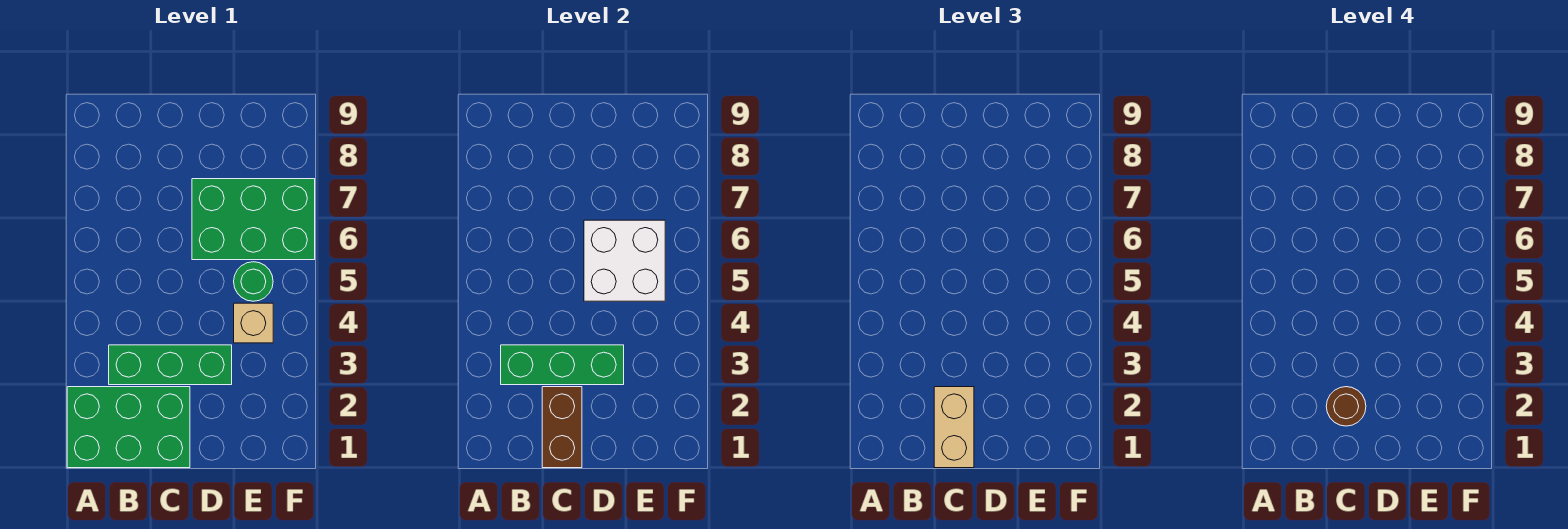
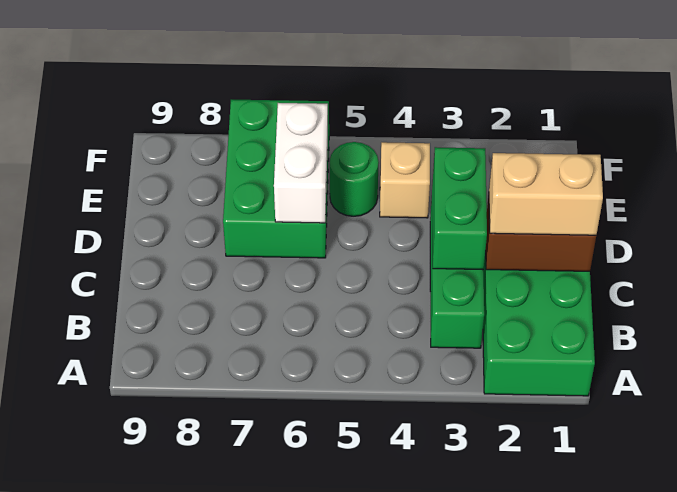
green 1x3 brick [501,345,624,385] -> green 1x2 brick [433,147,487,270]
brown 1x1 round brick [1326,387,1366,426] -> none
white 2x2 brick [584,220,665,301] -> white 1x2 brick [274,103,328,223]

